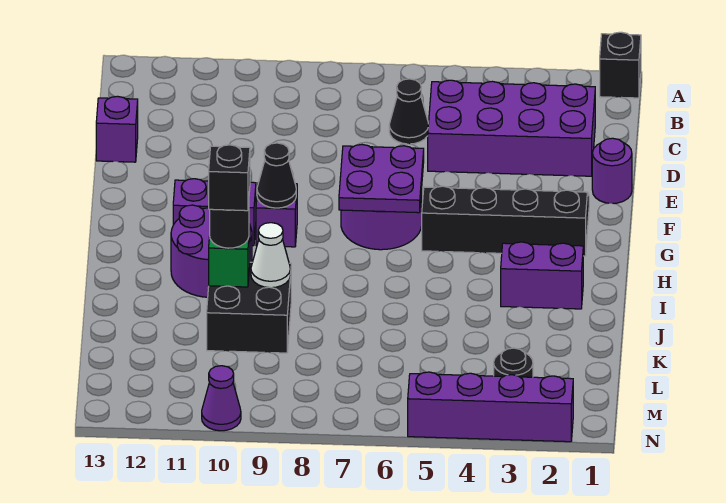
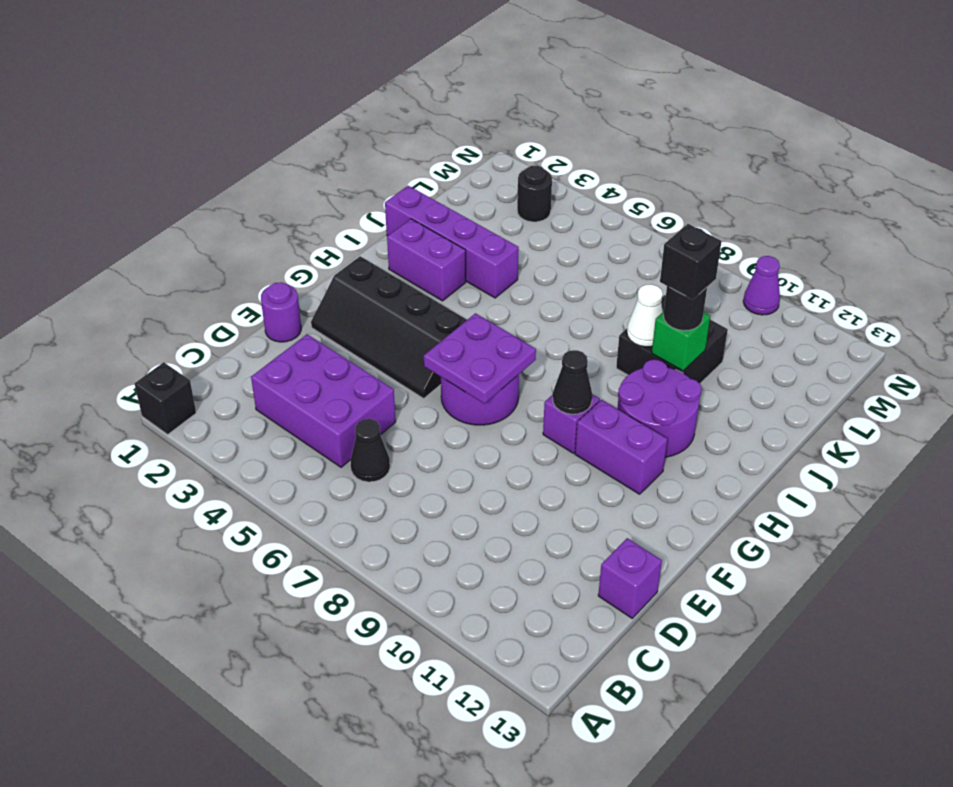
purple 2x4 brick [428,80,595,176] -> purple 2x3 brick [251,334,396,467]
purple 1x4 brick [408,372,573,442] -> purple 1x4 brick moved to [385,186,519,298]

